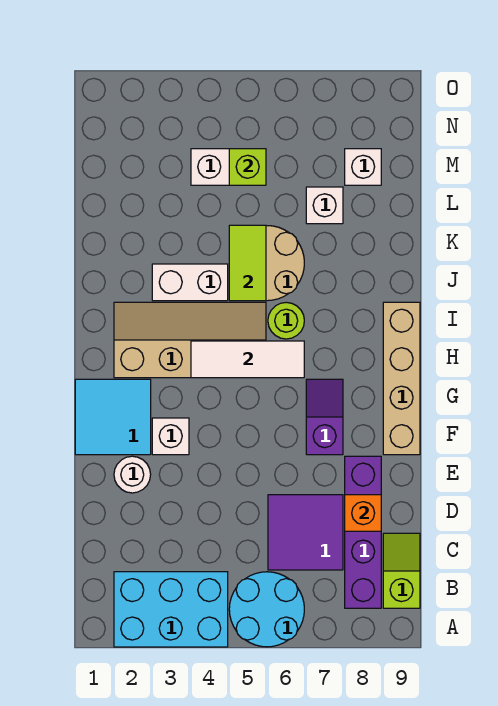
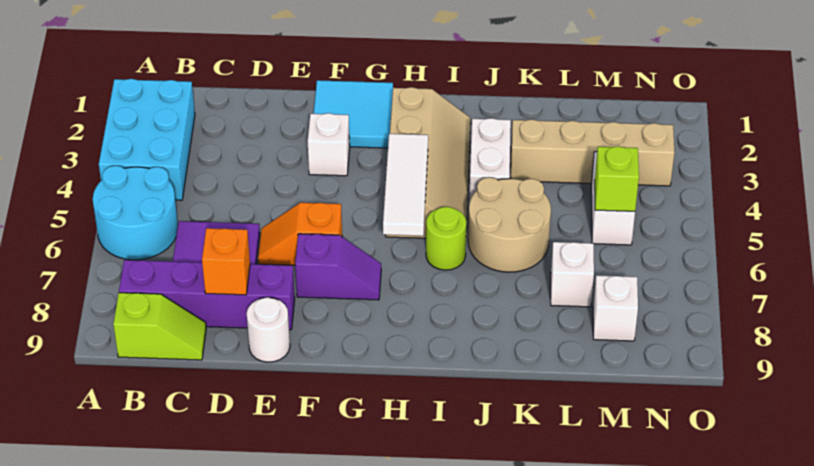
white 1x1 round brick [114,456,151,493] -> white 1x1 round brick moved to [247,297,290,362]
none -> orange 1x2 slope [258,203,342,265]
tan 1x4 brick [383,302,420,455] -> tan 1x4 brick moved to [511,120,675,186]
lime 1x2 tile [229,225,266,301] -> none

